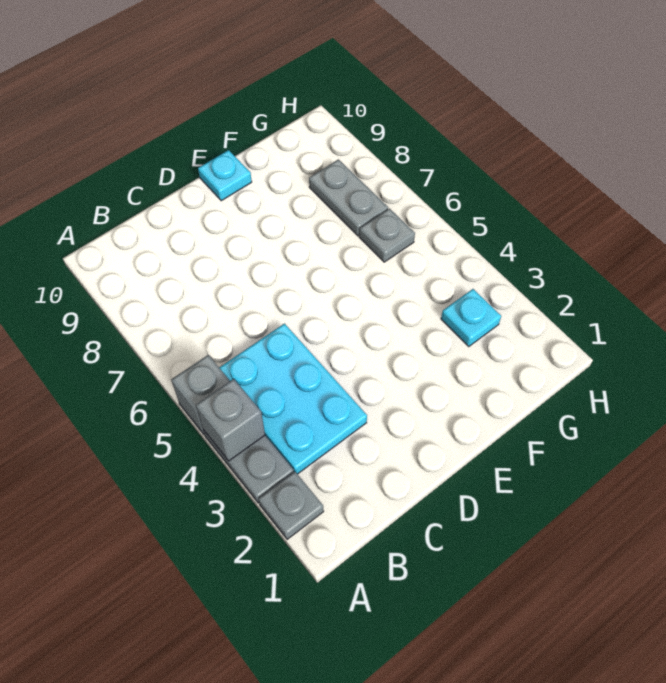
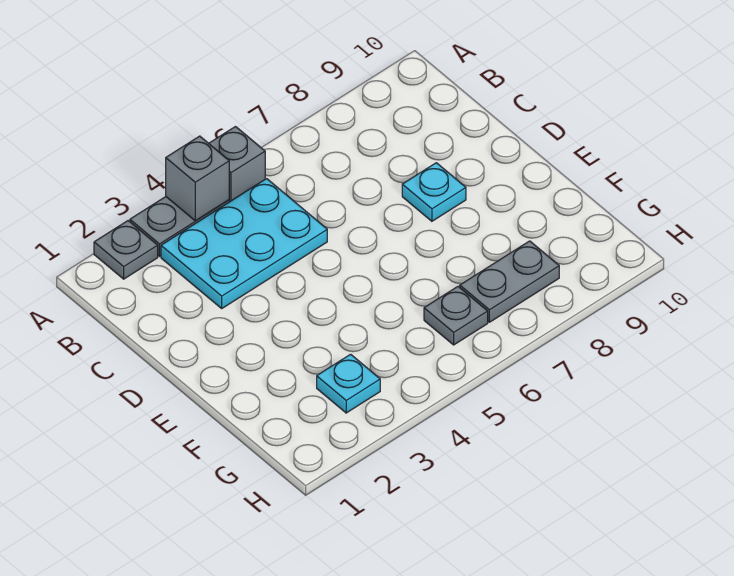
cyan 1x1 plate [198,150,252,201] -> cyan 1x1 plate moved to [402,163,466,221]

